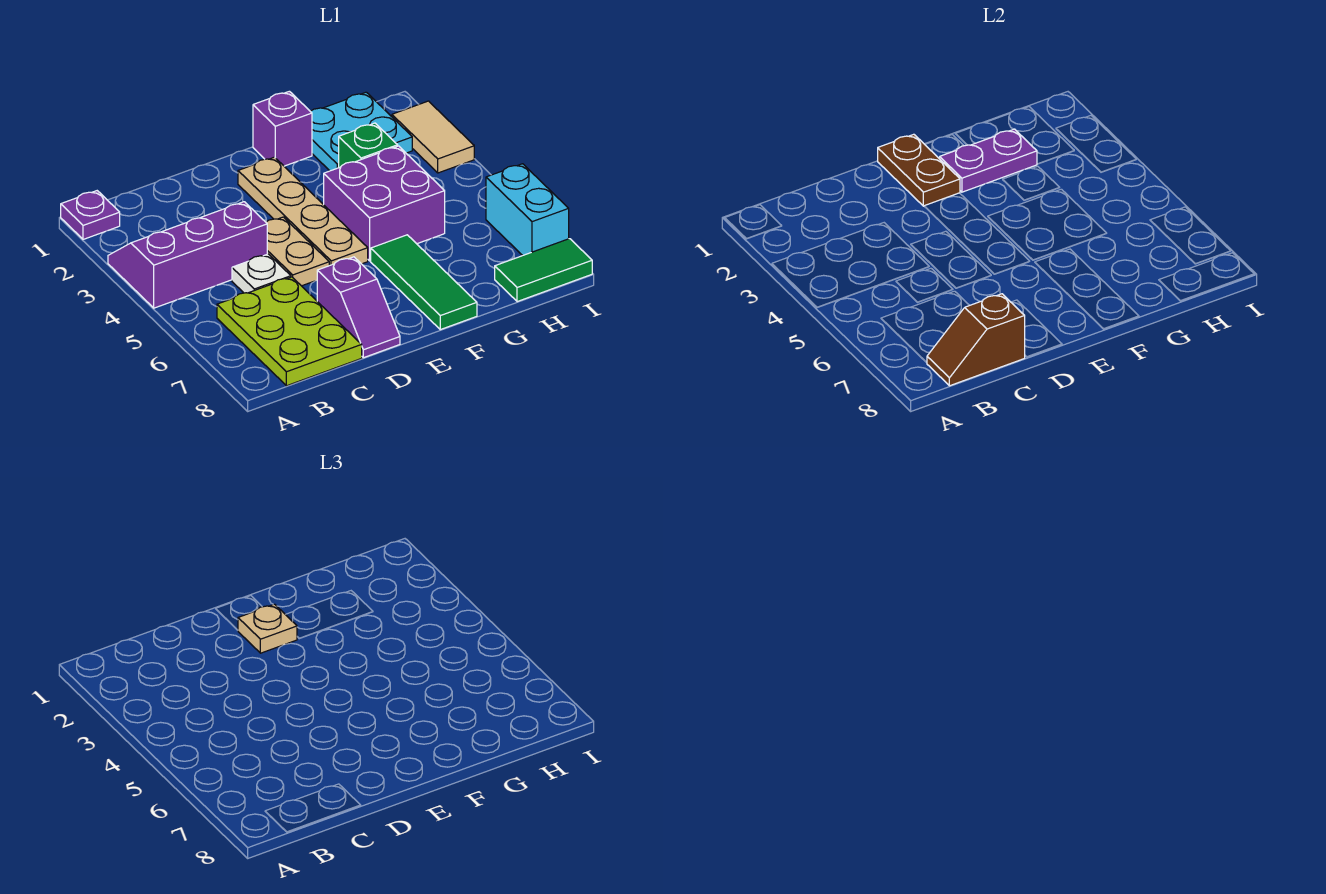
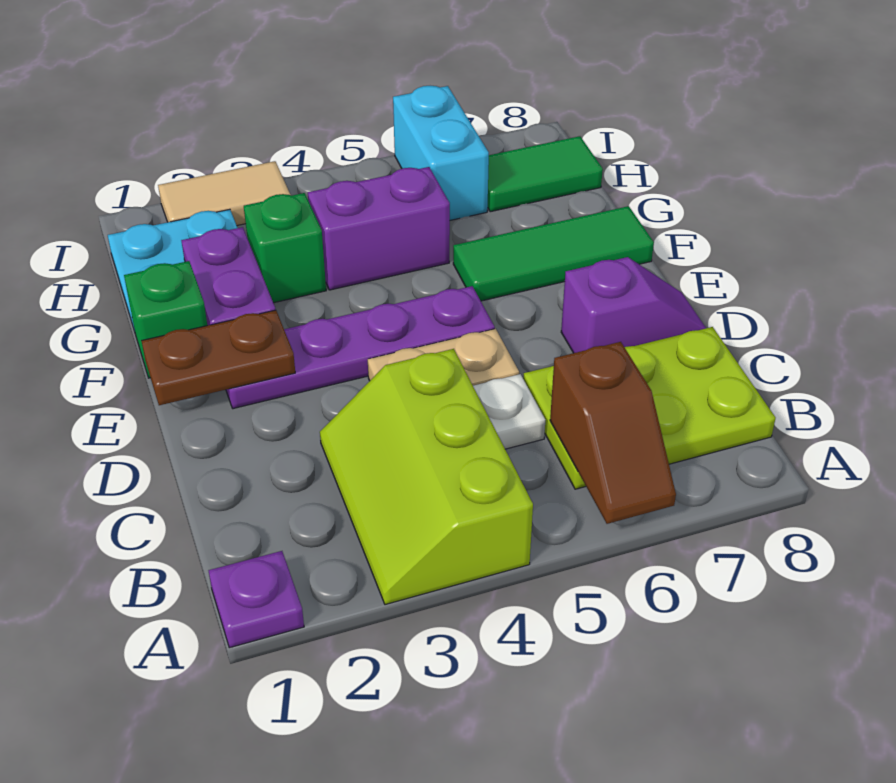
purple 2x3 slope [108,202,267,308] -> lime 2x3 slope [320,349,533,605]
brown 1x2 slope [927,294,1025,386] -> brown 1x2 slope moved to [550,342,676,524]
tan 1x4 plate [238,157,368,266] -> purple 1x4 plate [226,286,495,409]
tan 1x1 plate [238,604,297,653] -> none
purple 1x1 brick [253,91,312,166] -> green 1x1 brick [124,261,207,378]
purple 2x2 brick [324,146,445,261] -> purple 1x2 brick [308,167,450,290]
green 1x2 tile [495,239,592,302] -> green 1x2 tile turned to [488,136,603,212]
cyan 1x2 brick [486,164,569,255] -> cyan 1x2 brick turned to [393,86,489,220]

